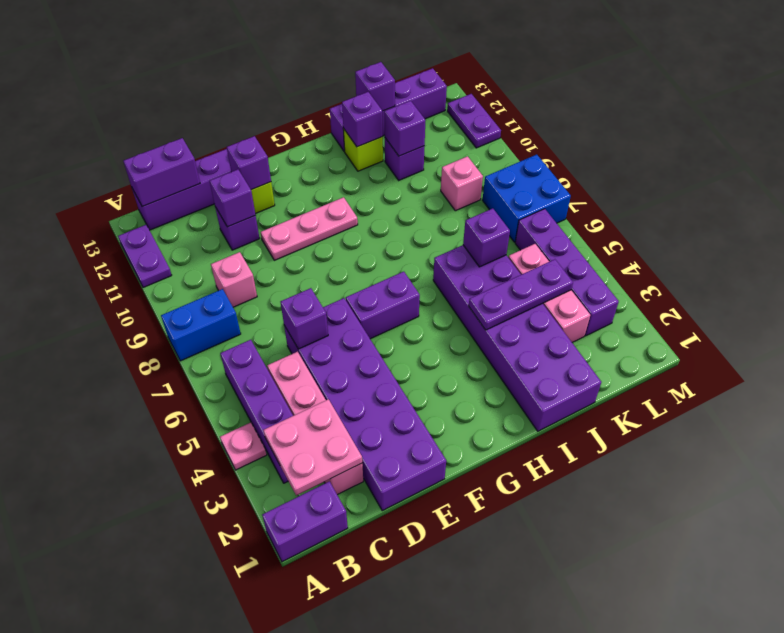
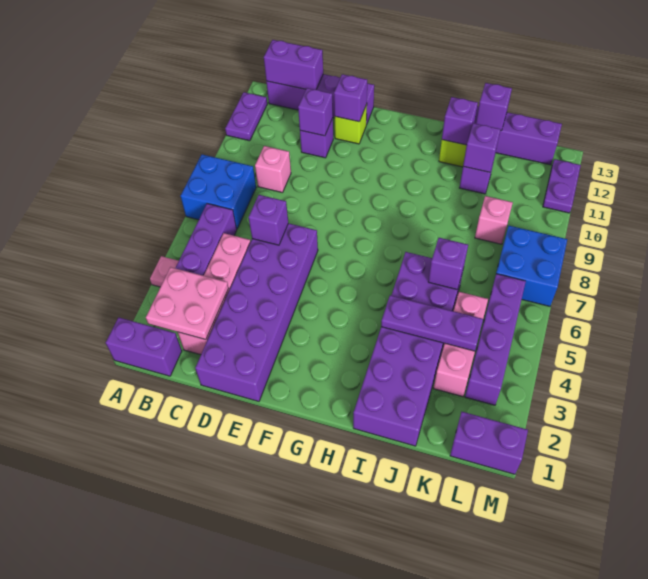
blue 1x2 brick [161,289,241,361] -> blue 2x2 brick [181,154,256,229]
pink 1x3 plate [261,197,358,260] -> none
purple 1x2 brick [346,272,420,339] -> purple 1x2 brick moved to [450,412,528,474]

